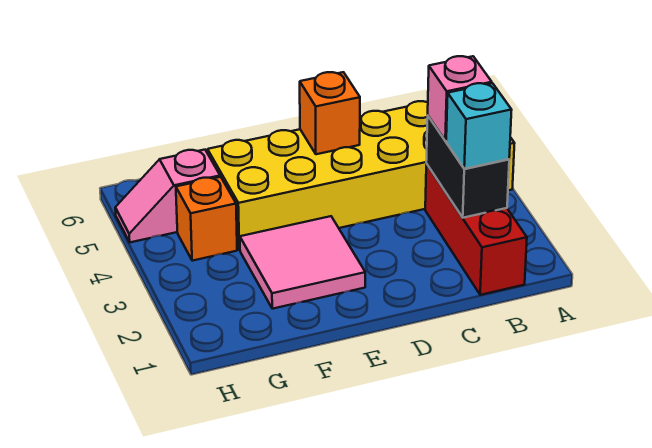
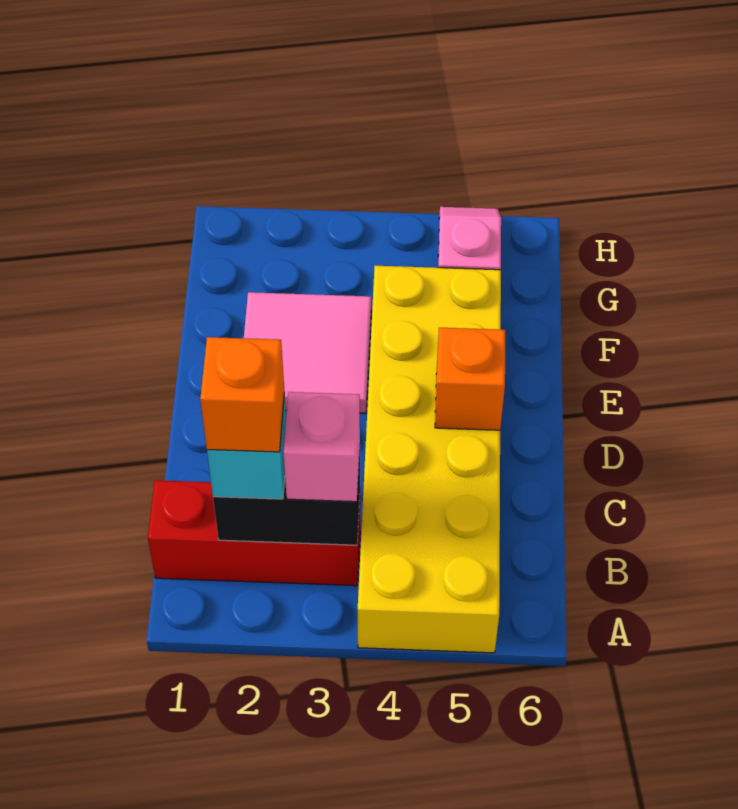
orange 1x1 brick [176,177,237,261] -> orange 1x1 brick moved to [200,337,284,452]

